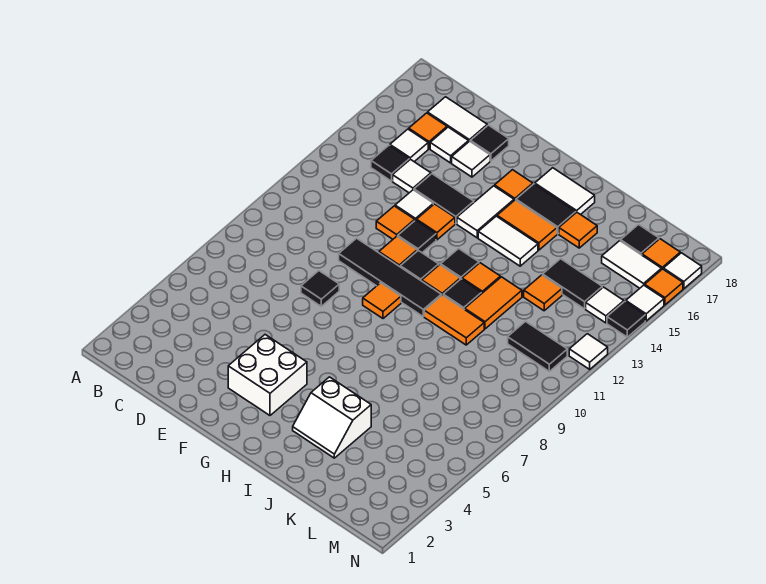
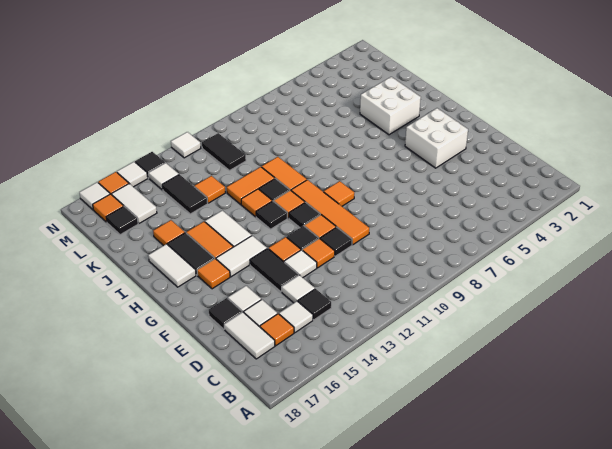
black 1x1 tile [301,271,339,306] -> black 1x1 tile moved to [320,227,352,256]
black 1x4 tile [339,238,441,317] -> orange 1x4 tile [291,180,369,245]
white 2x2 slope [293,377,371,458] -> white 2x2 brick [360,77,421,135]

